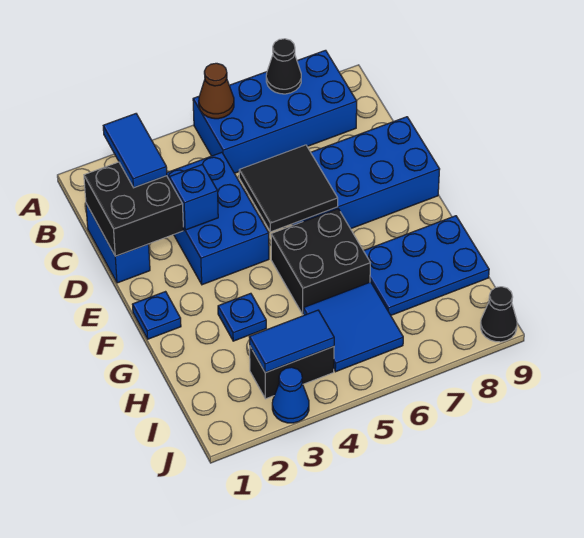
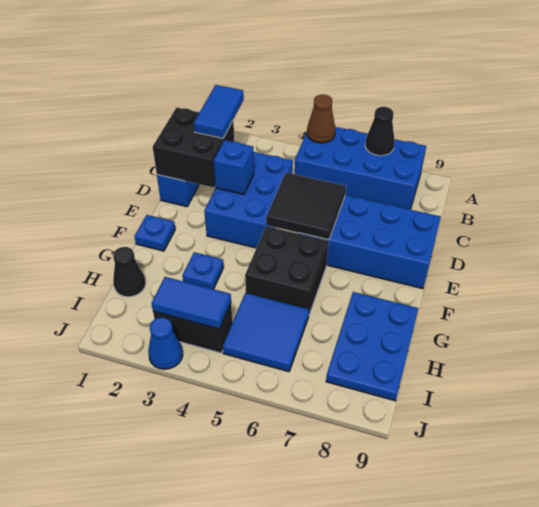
blue 2x3 plate [363,216,489,315] -> blue 2x3 plate turned to [326,292,418,401]
black 1x1 cone [481,287,517,342] -> black 1x1 cone moved to [113,247,146,297]

